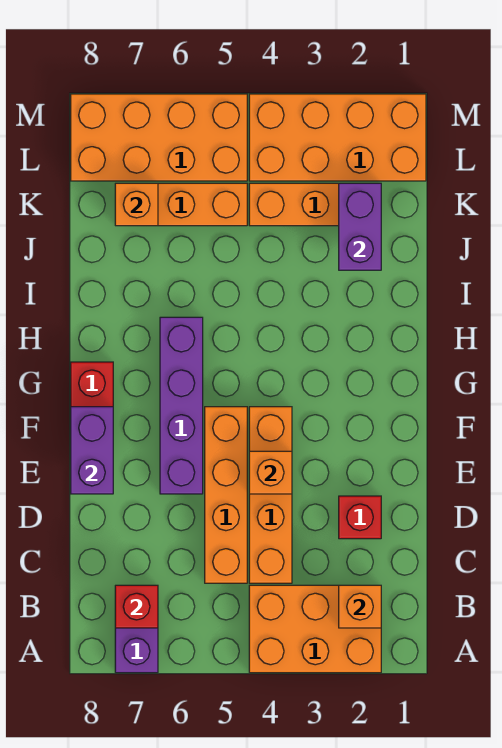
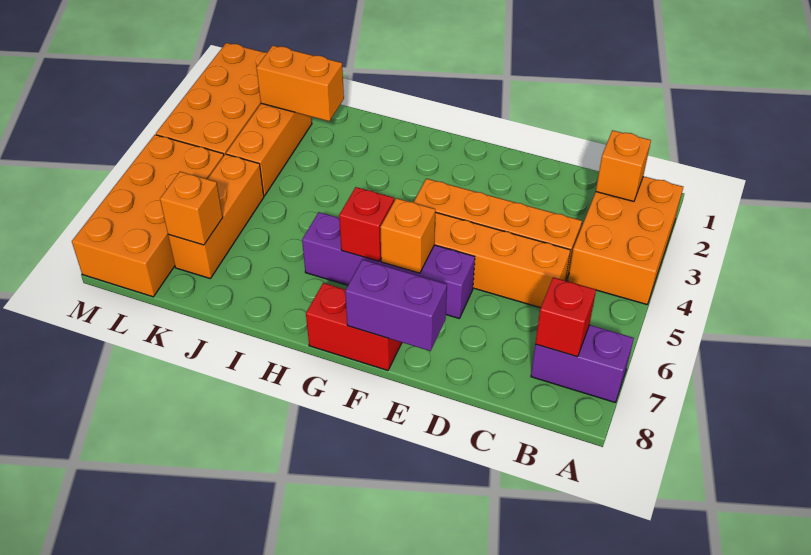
red 1x1 brick [339,496,381,539] -> red 1x1 brick moved to [339,187,394,261]
orange 1x1 brick [249,451,292,494] -> orange 1x1 brick moved to [380,198,435,273]
purple 1x2 brick [339,183,381,270] -> orange 1x2 brick [256,46,344,121]

